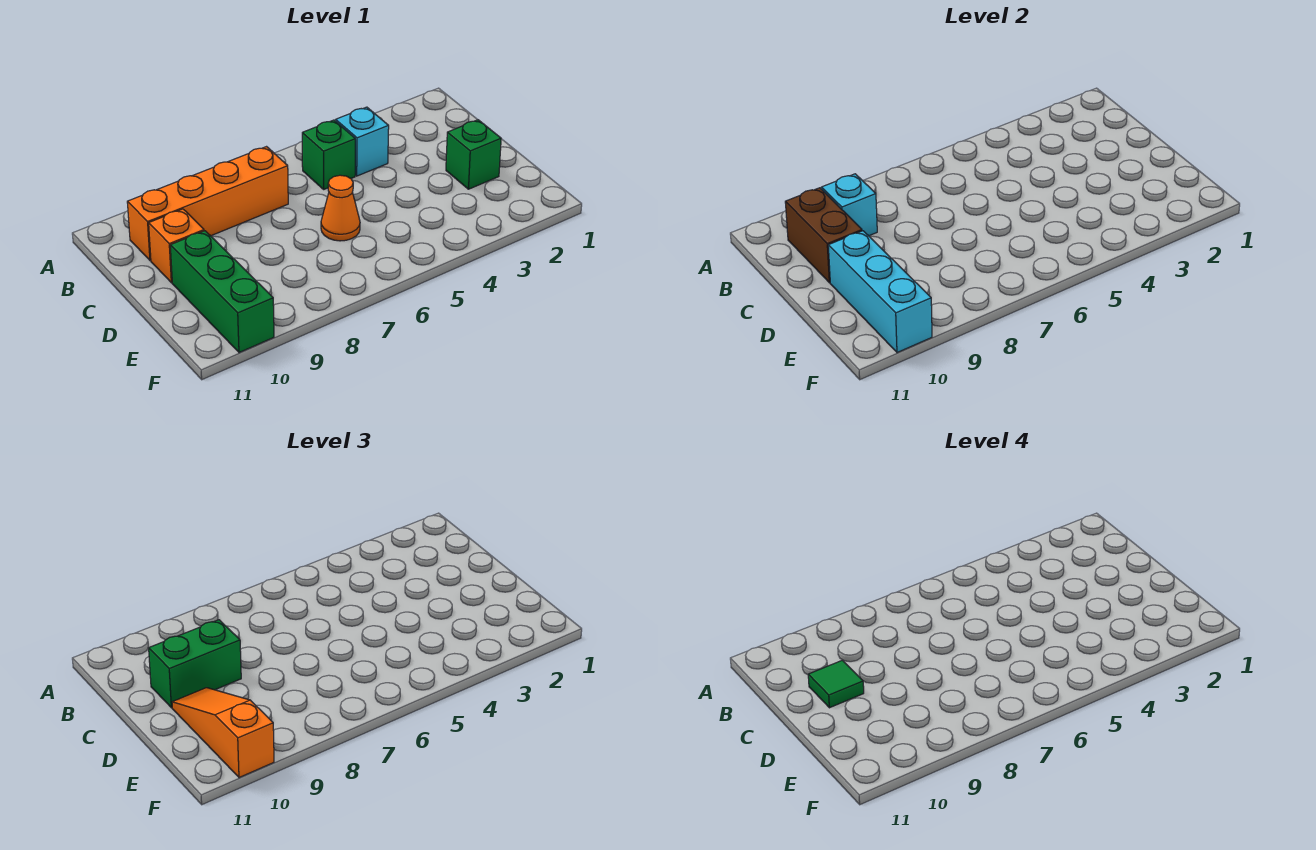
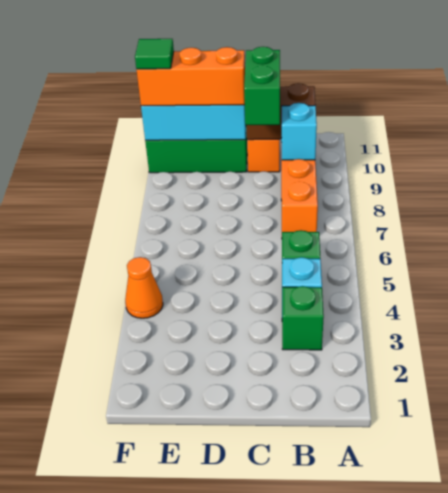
green 1x1 tile [808,660,864,708] -> green 1x1 tile moved to [135,39,174,69]
green 1x1 brick [446,120,501,189] -> green 1x1 brick moved to [282,286,324,350]
orange 1x1 cone [321,175,360,241] -> orange 1x1 cone moved to [125,257,163,318]
orange 1x3 slope [172,688,274,778] -> orange 1x3 brick [136,47,245,106]

